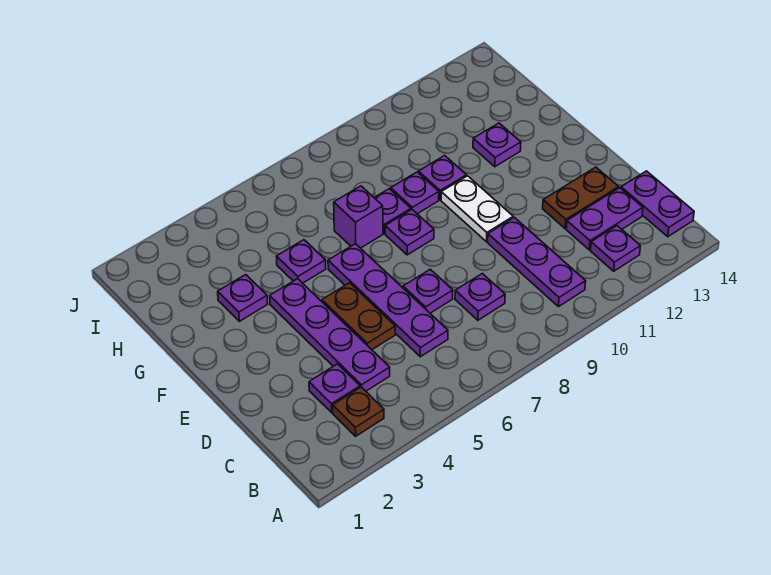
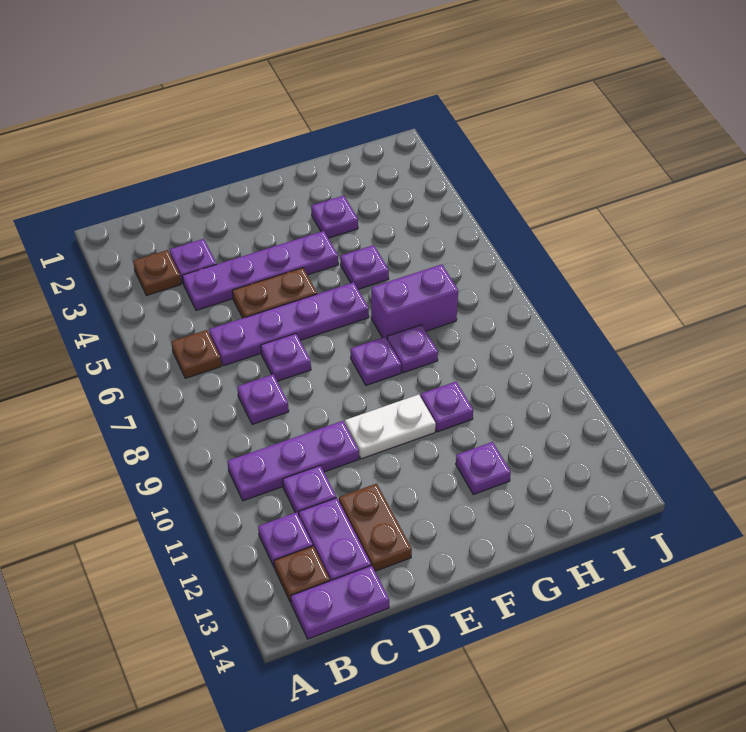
none -> brown 1x1 plate [171,330,221,378]
none -> brown 1x1 plate [274,546,330,602]
purple 1x1 brick [334,186,383,248] -> purple 1x2 brick [371,264,458,338]
purple 1x1 plate [391,172,439,214] -> purple 1x1 plate moved to [283,466,336,515]

